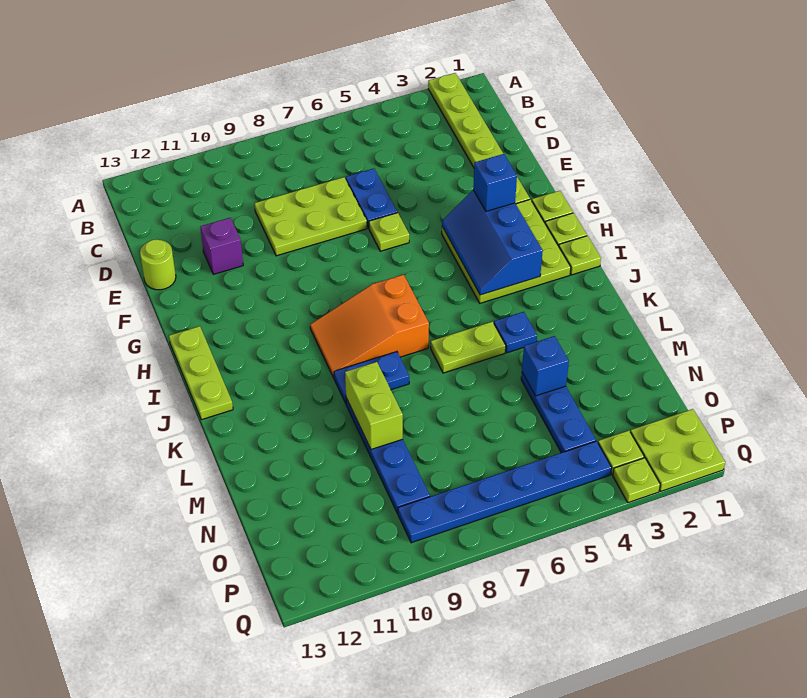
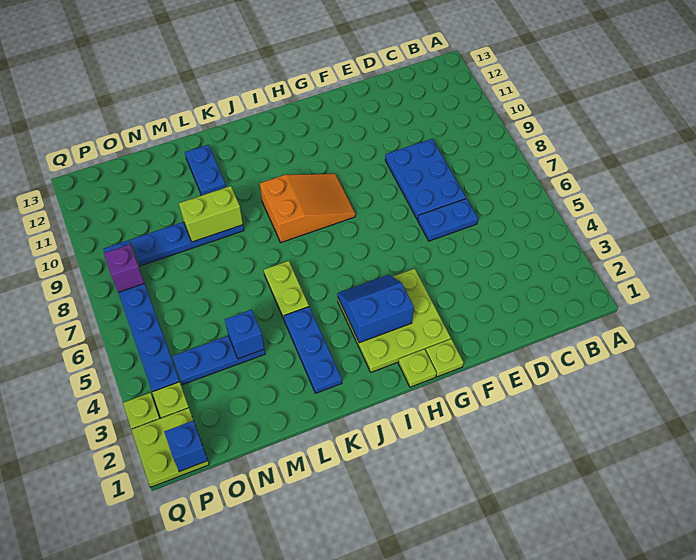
lime 1x6 plate [428,73,530,204] -> none
lime 2x3 plate [254,177,367,256] -> blue 2x3 plate [385,139,466,220]
purple 1x1 brick [200,218,243,274] -> purple 1x1 brick moved to [104,244,145,292]
lime 1x1 round brick [140,239,176,290] -> none
lime 1x1 plate [369,213,409,251] -> none
blue 2x3 slope [442,190,543,295] -> blue 2x2 slope [337,275,414,343]
blue 1x1 brick [473,154,517,211] -> blue 1x1 brick moved to [164,421,208,472]
lime 1x3 plate [169,326,233,420] -> none
lime 1x1 plate [559,236,601,275] -> none
orange 2x3 slope [310,275,429,378] -> orange 2x3 slope turned to [260,174,355,243]
blue 1x1 plate [494,312,537,353] -> blue 1x3 plate [284,307,342,393]
blue 1x2 plate [334,352,409,403] -> blue 1x2 plate moved to [185,145,226,195]

